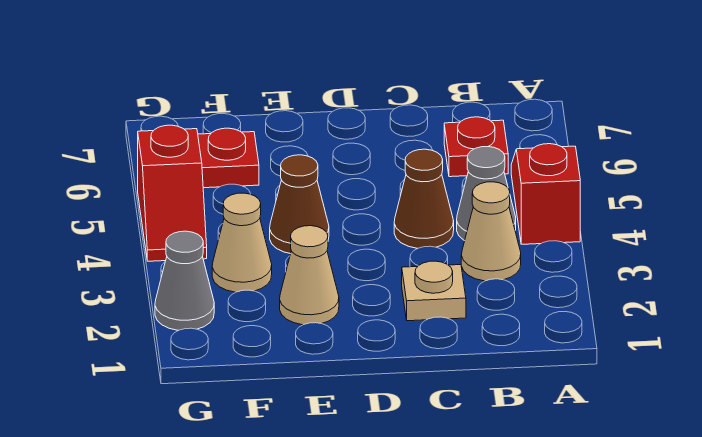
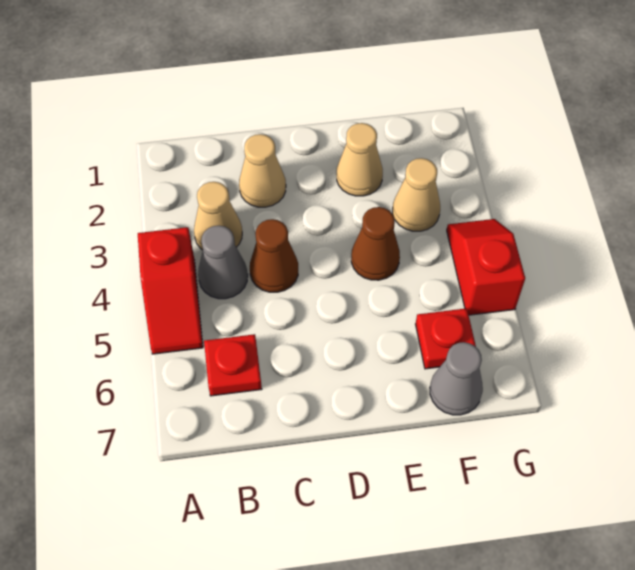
tan 1x1 plate [402,261,466,321] -> tan 1x1 cone [239,134,286,207]
grey 1x1 cone [155,231,214,330] -> grey 1x1 cone moved to [430,342,483,415]

